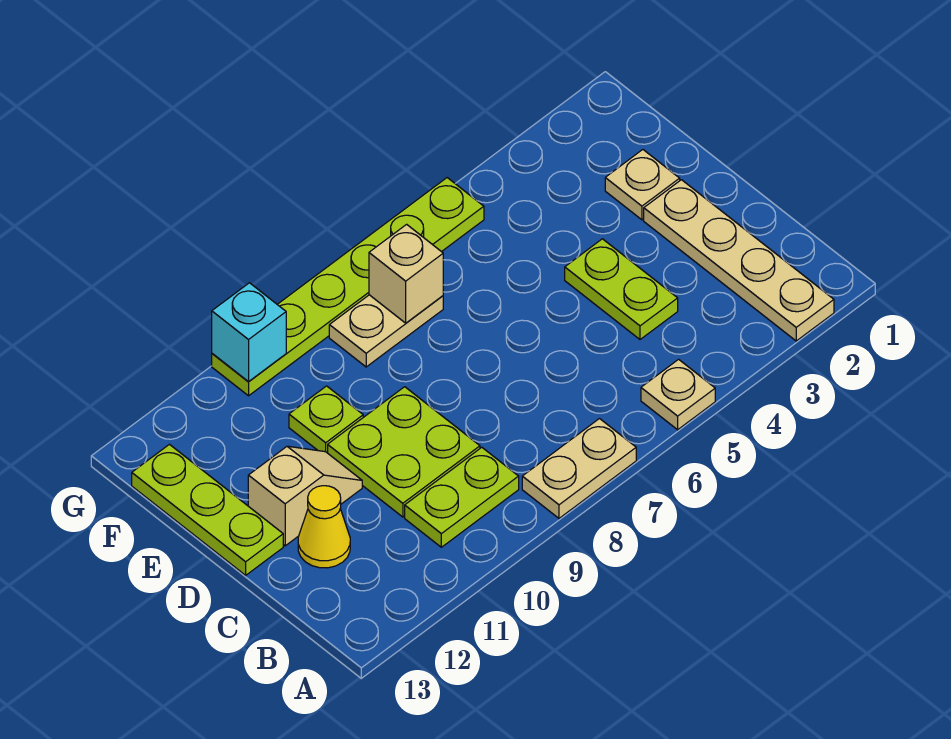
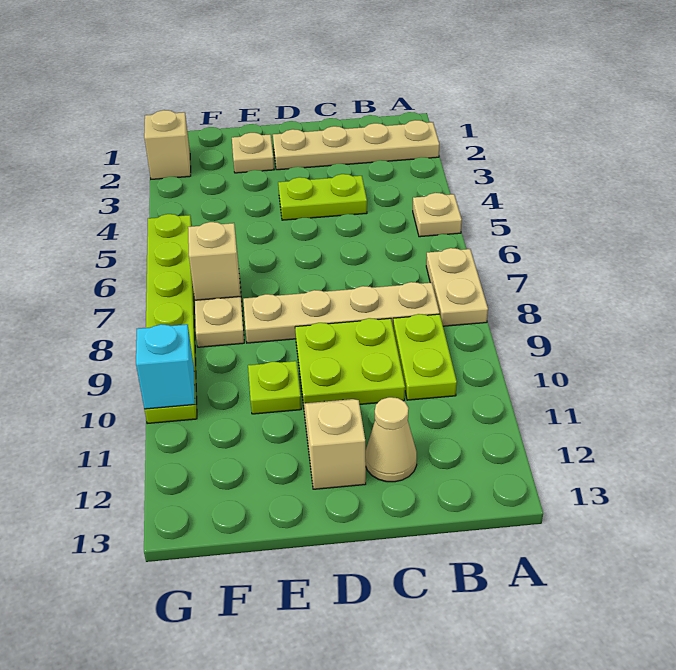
none -> tan 1x4 plate [243,282,439,343]
yellow 1x1 cone [298,486,350,568] -> tan 1x1 cone [365,397,417,482]
lime 1x3 plate [132,444,283,575] -> none
none -> tan 1x1 brick [144,110,191,179]

